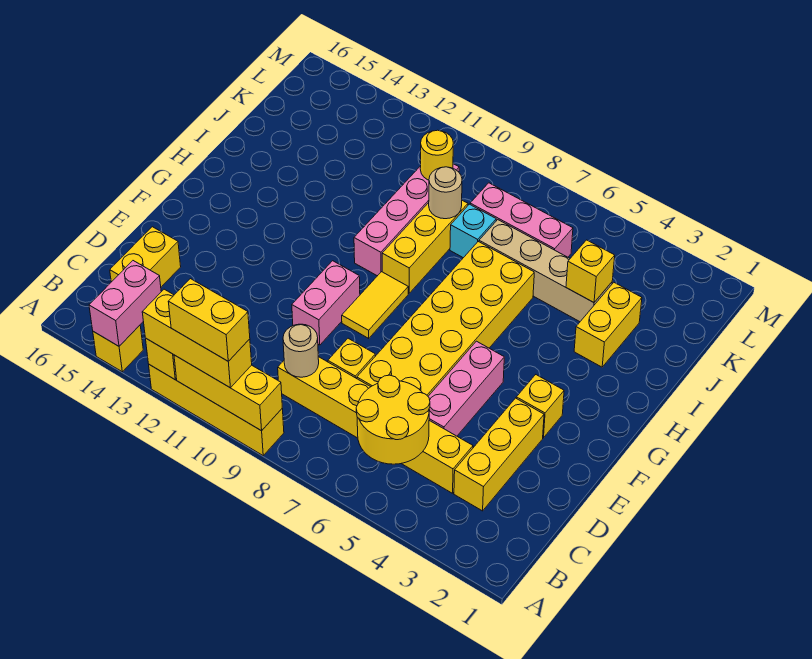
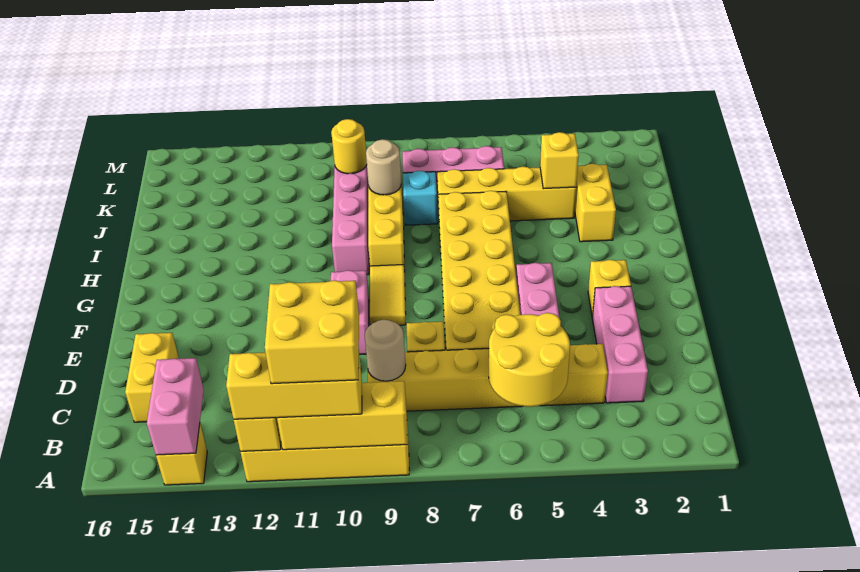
yellow 1x2 brick [168,279,250,361] -> yellow 2x2 brick [265,280,359,384]
yellow 1x3 brick [454,398,544,511] -> pink 1x3 brick [592,286,648,403]
tan 1x4 brick [479,220,612,322] -> yellow 1x4 brick [437,166,576,221]

